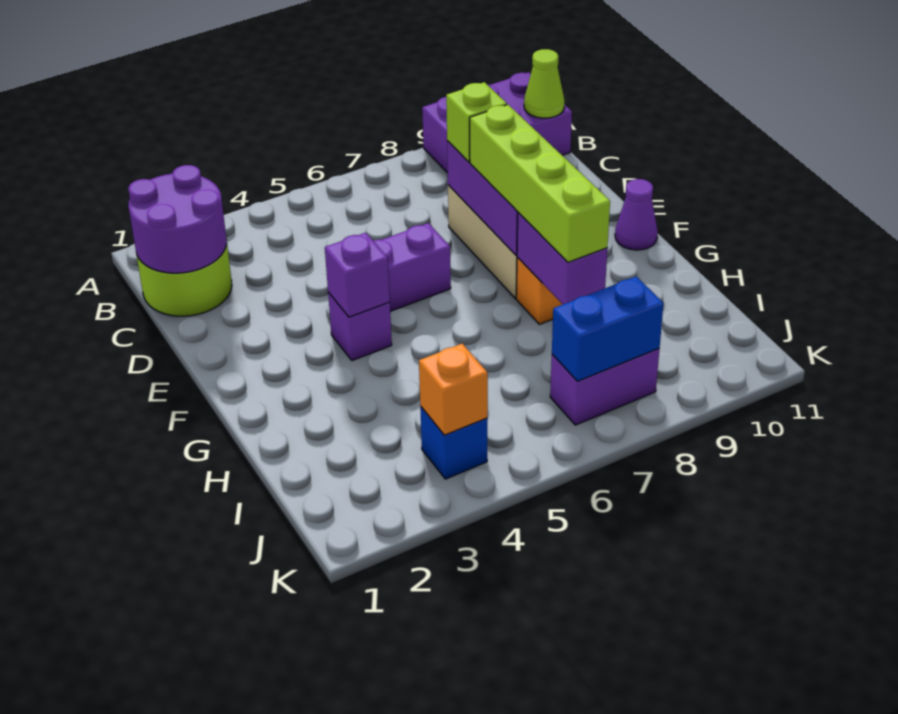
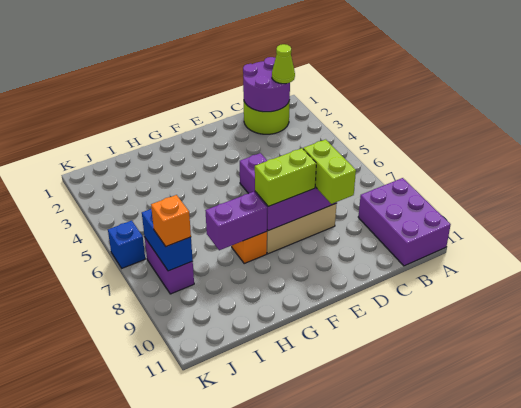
lime 1x1 cone [524,49,564,118] -> lime 1x1 cone moved to [272,44,295,84]
lime 1x1 brick [446,82,507,162] -> lime 1x2 brick [303,139,356,204]
lime 1x4 brick [470,105,610,262] -> lime 1x2 brick [255,148,316,206]
purple 1x1 brick [328,292,392,361] -> none
purple 1x1 brick [325,233,390,317] -> none
purple 1x1 cone [615,179,658,250] -> none
blue 1x1 brick [420,406,487,479] -> blue 1x1 brick moved to [108,221,145,268]
orange 1x1 brick [419,344,488,435] -> orange 1x1 brick moved to [151,195,191,247]

